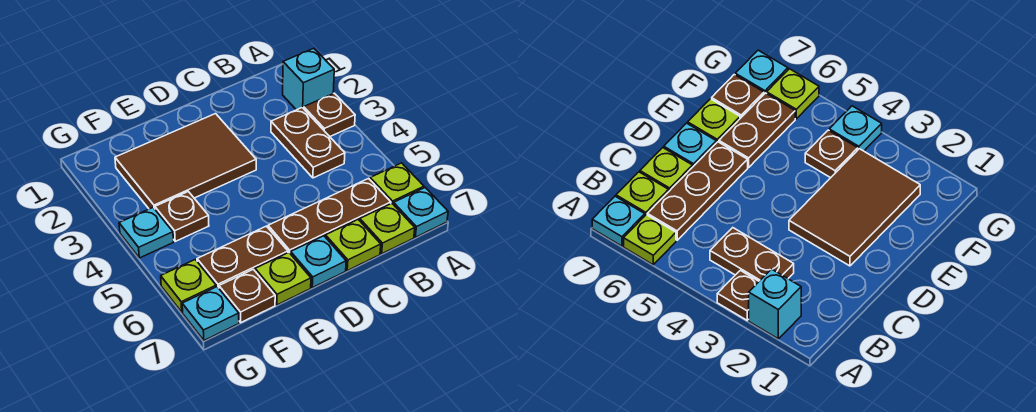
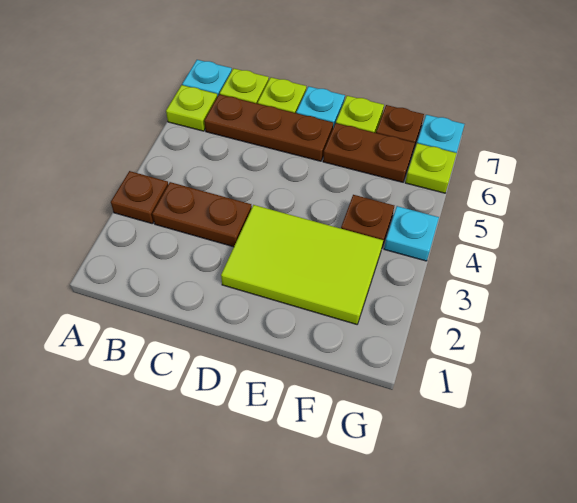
cyan 1x1 brick [283,48,334,110] -> none
brown 1x2 plate [271,108,345,178] -> brown 1x2 plate turned to [152,182,252,247]
brown 2x3 tile [115,114,256,209] -> lime 2x3 tile [221,205,383,324]

